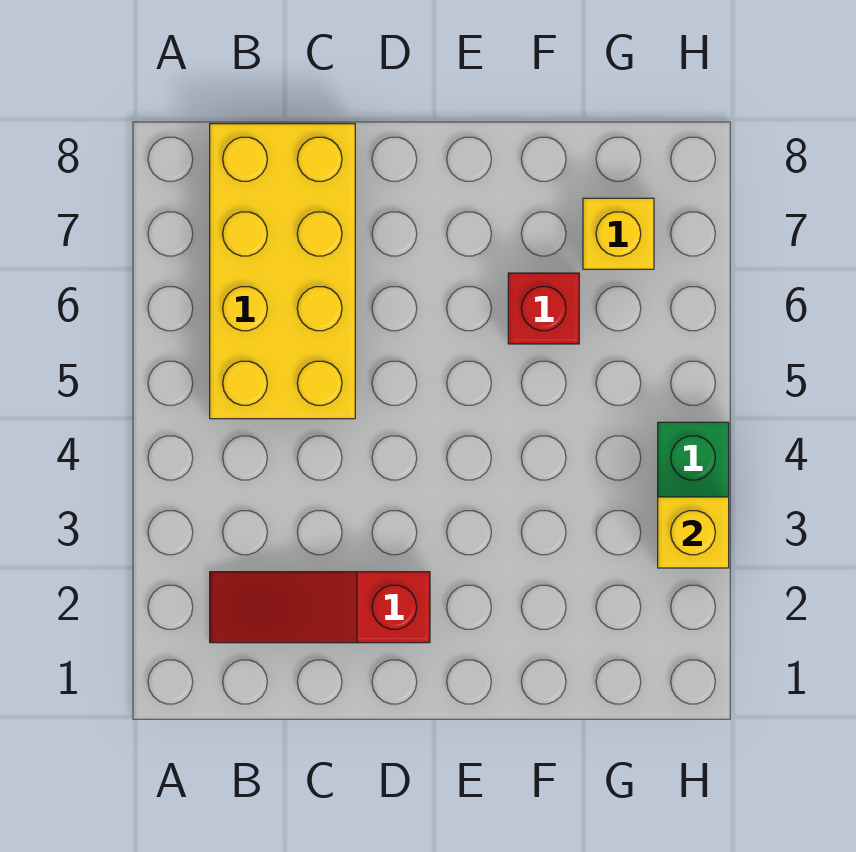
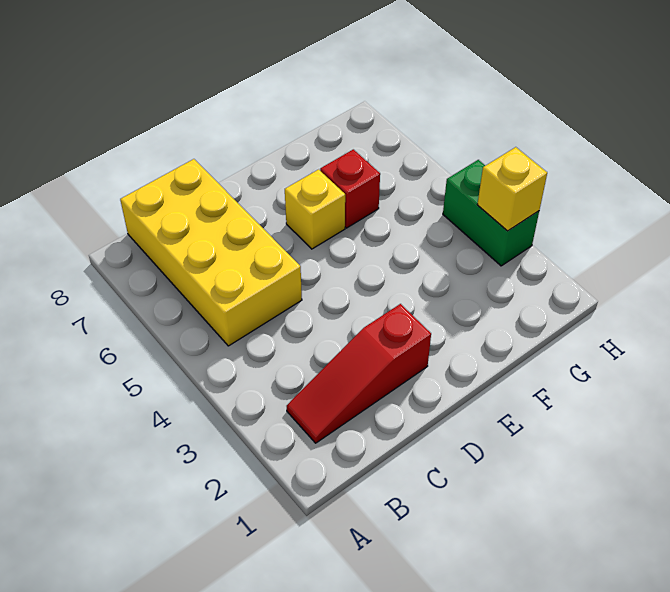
yellow 1x1 brick [583,198,654,269] -> yellow 1x1 brick moved to [285,170,345,249]

